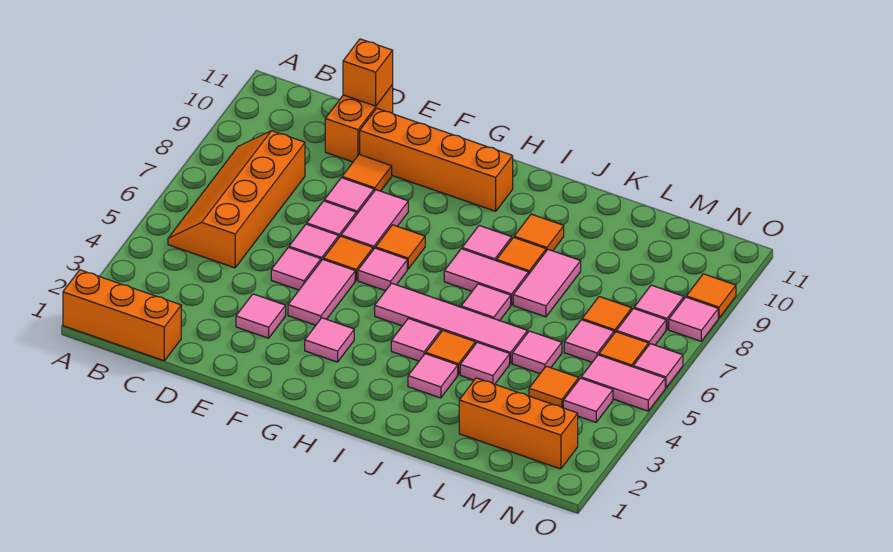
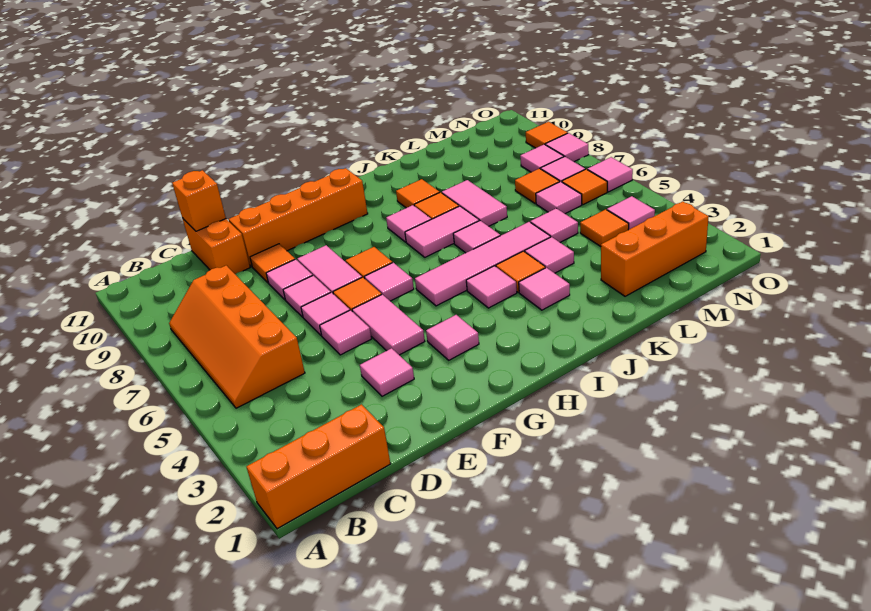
pink 1x2 tile [581,355,665,411] -> none

